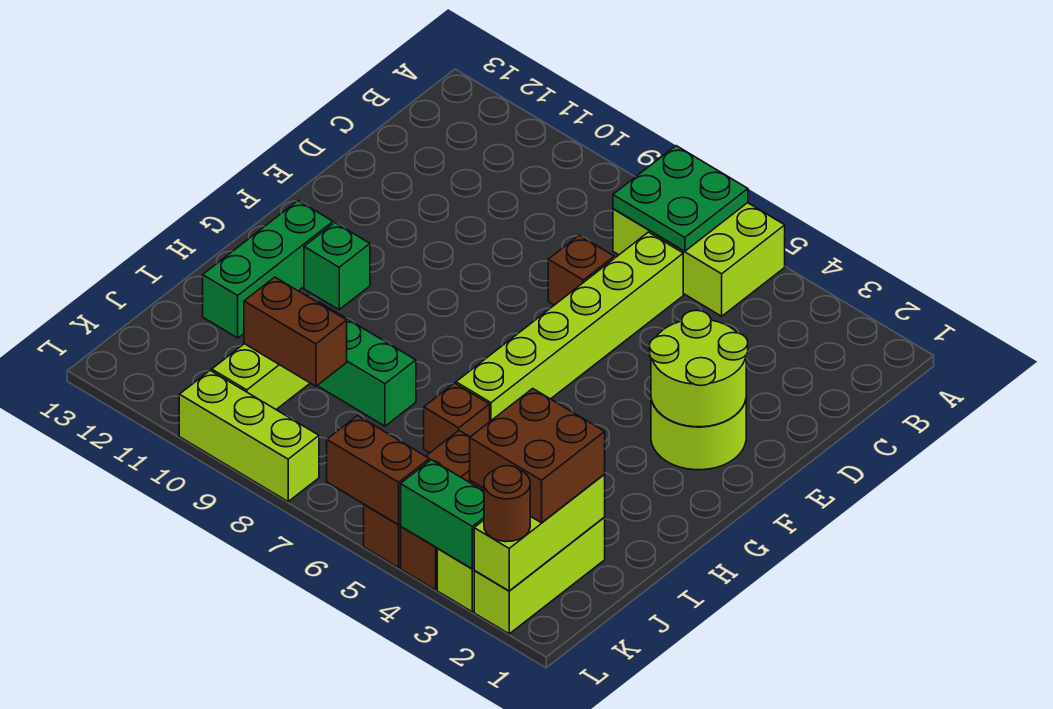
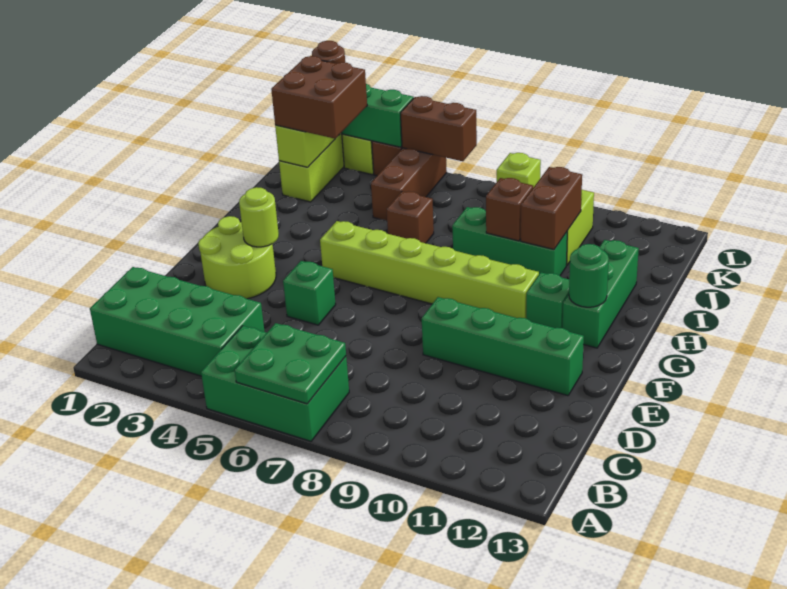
lime 2x3 brick [613,203,785,316] -> green 2x3 brick [201,326,349,441]
none -> green 2x4 brick [90,267,265,376]
lime 1x6 brick [456,232,683,421] -> lime 1x6 brick turned to [320,221,539,318]
brown 1x1 brick [548,235,614,305] -> brown 1x1 brick moved to [486,178,533,241]
lime 2x2 round brick [650,310,748,427] -> lime 1x1 round brick [239,187,279,247]
none -> green 1x1 brick [283,261,336,325]
none -> green 1x4 brick [422,297,584,396]
none -> green 1x1 round brick [569,244,609,307]
brown 1x2 brick [244,277,347,386] -> brown 1x2 brick turned to [521,167,582,249]
lime 1x3 brick [179,370,319,501] -> lime 1x1 brick [497,153,541,188]

